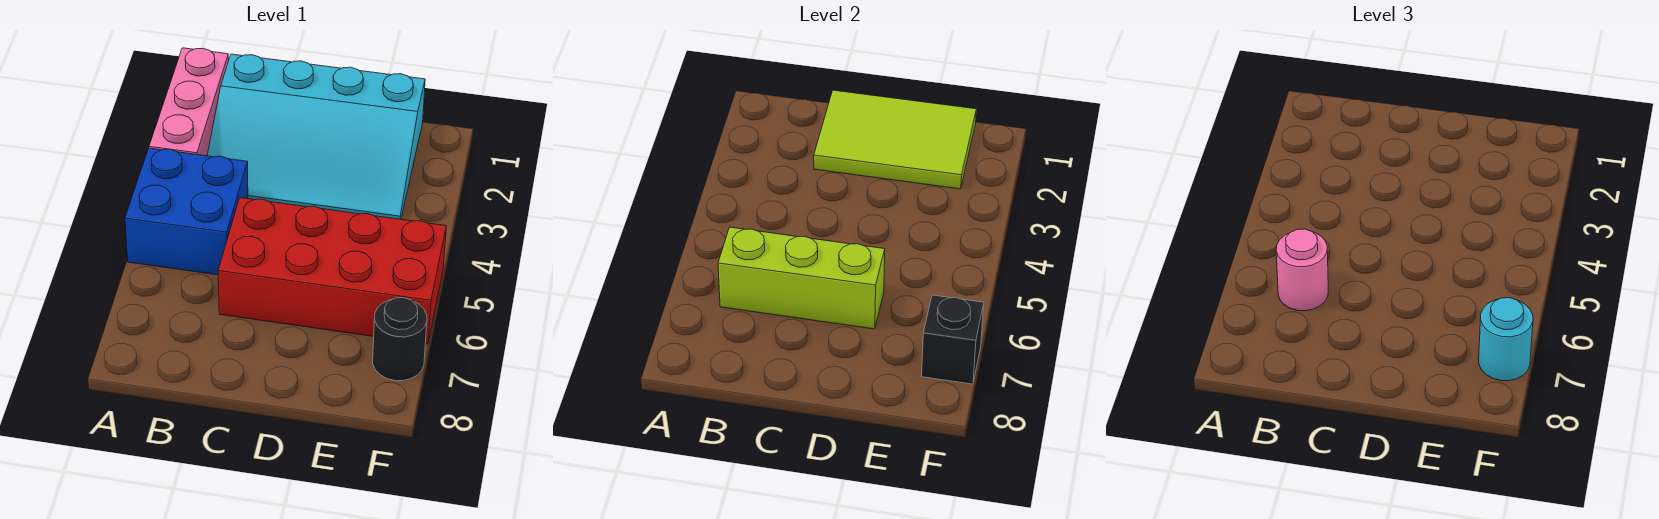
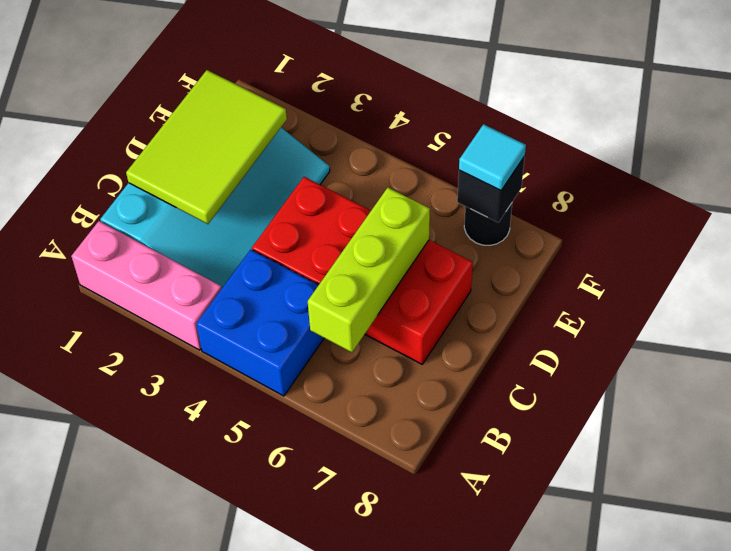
pink 1x1 round brick [1276,229,1328,311] -> none
red 2x4 brick [218,198,446,344] -> red 2x4 brick turned to [252,177,473,364]
cyan 1x1 round brick [1479,298,1533,381] -> cyan 1x1 tile [459,124,526,191]

